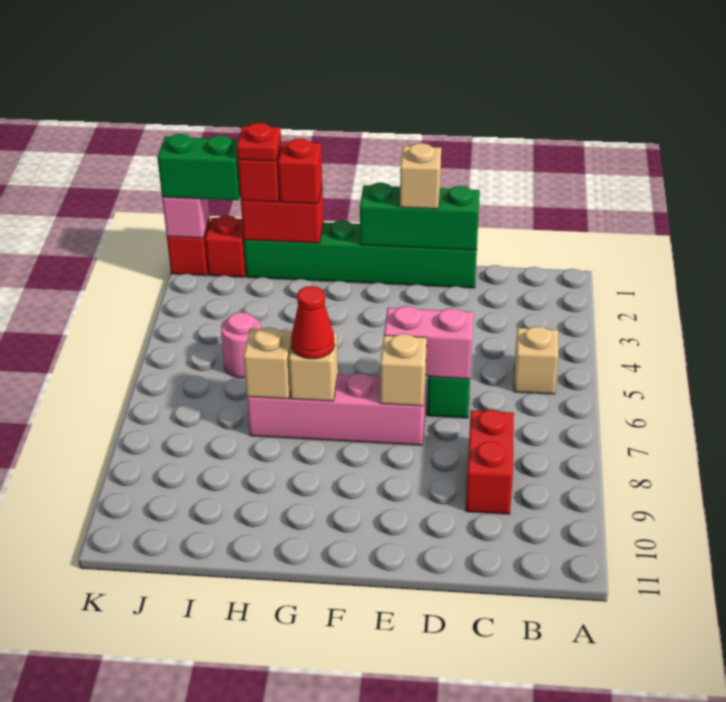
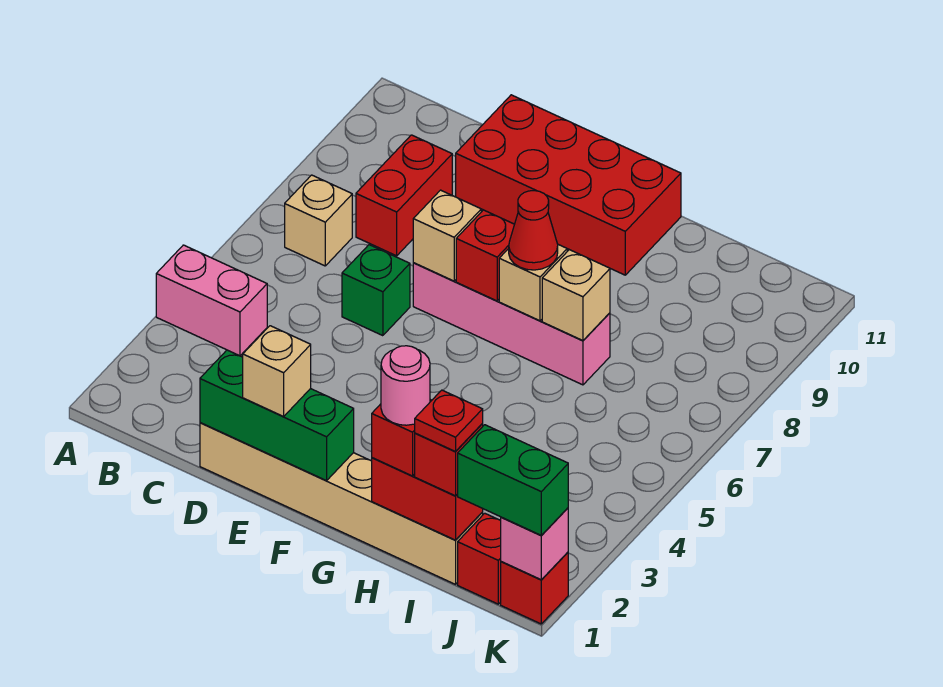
tan 1x1 brick [514,326,558,394] -> tan 1x1 brick moved to [285,175,352,266]
green 1x6 brick [244,220,477,288] -> tan 1x6 brick [200,423,483,584]
pink 1x2 brick [384,306,473,379] -> pink 1x2 brick moved to [156,245,267,356]
none -> red 2x4 brick [456,95,681,275]
none -> red 1x1 brick [456,210,515,301]
pink 1x1 round brick [221,312,261,378] -> pink 1x1 round brick moved to [381,346,430,425]

